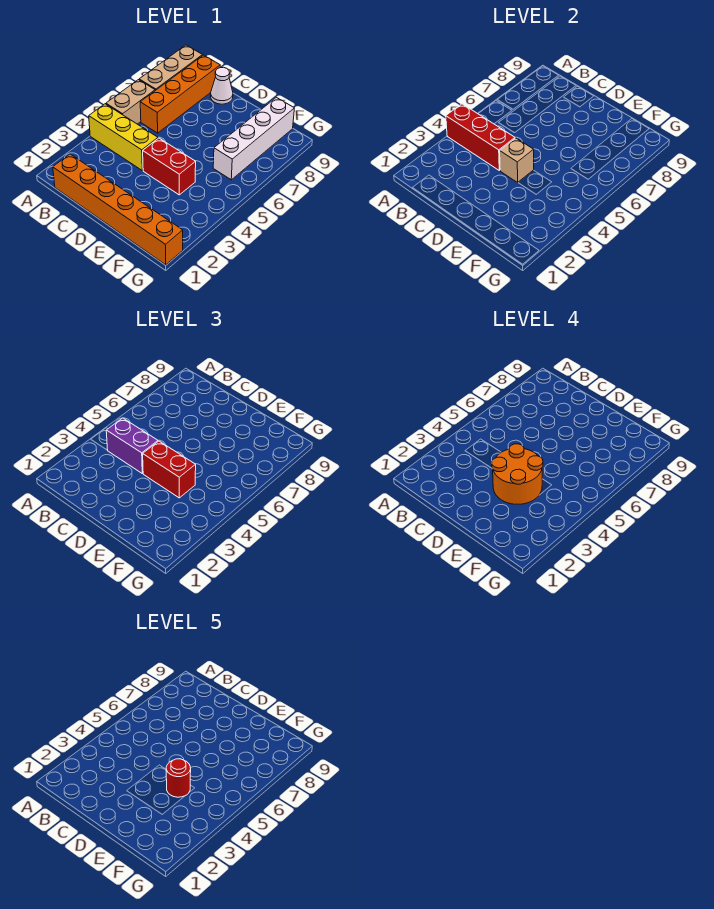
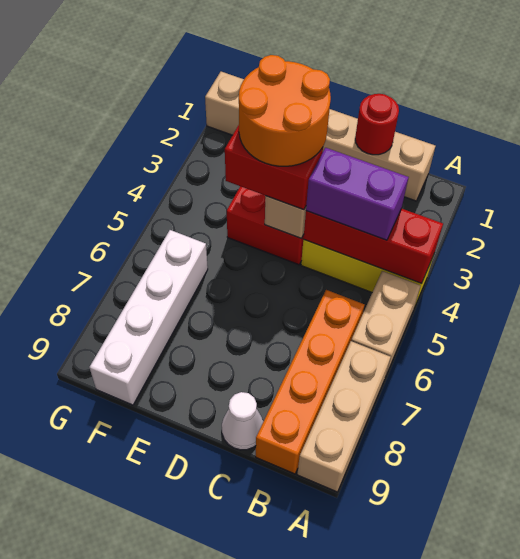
orange 1x6 brick [53,154,183,265] -> tan 1x6 brick [205,72,435,201]
red 1x1 round brick [166,759,191,797] -> red 1x1 round brick moved to [355,94,399,155]

